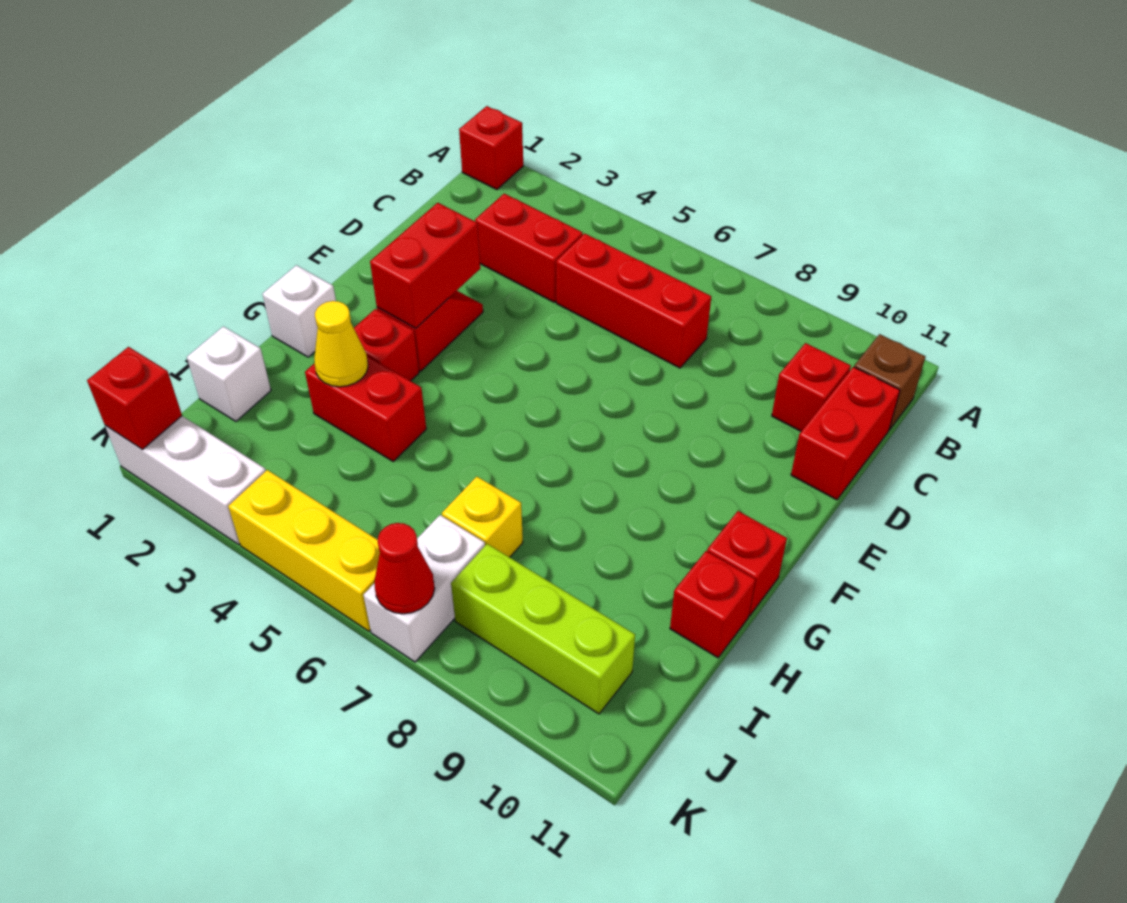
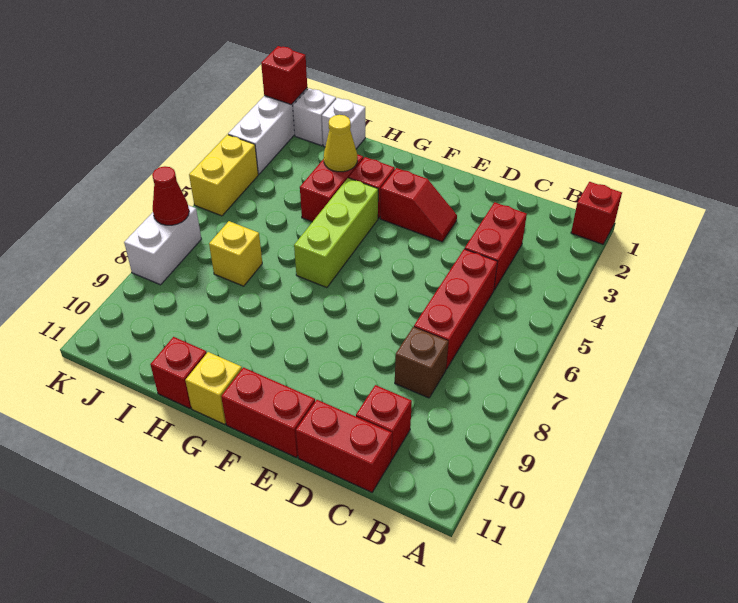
brown 1x1 brick [854,334,926,430] -> brown 1x1 brick moved to [395,327,448,398]
red 1x2 brick [370,203,480,328] -> red 1x2 brick moved to [221,367,315,458]
white 1x1 brick [262,265,336,357] -> white 1x1 brick moved to [293,88,336,146]
red 1x1 brick [707,511,787,616] -> yellow 1x1 brick [185,352,242,424]
white 1x2 brick [363,515,485,662] -> white 1x2 brick turned to [124,205,201,285]
lime 1x3 brick [451,544,635,714] -> lime 1x3 brick moved to [294,178,378,288]
yellow 1x3 brick [228,470,380,631] -> yellow 1x2 brick [189,135,258,216]

